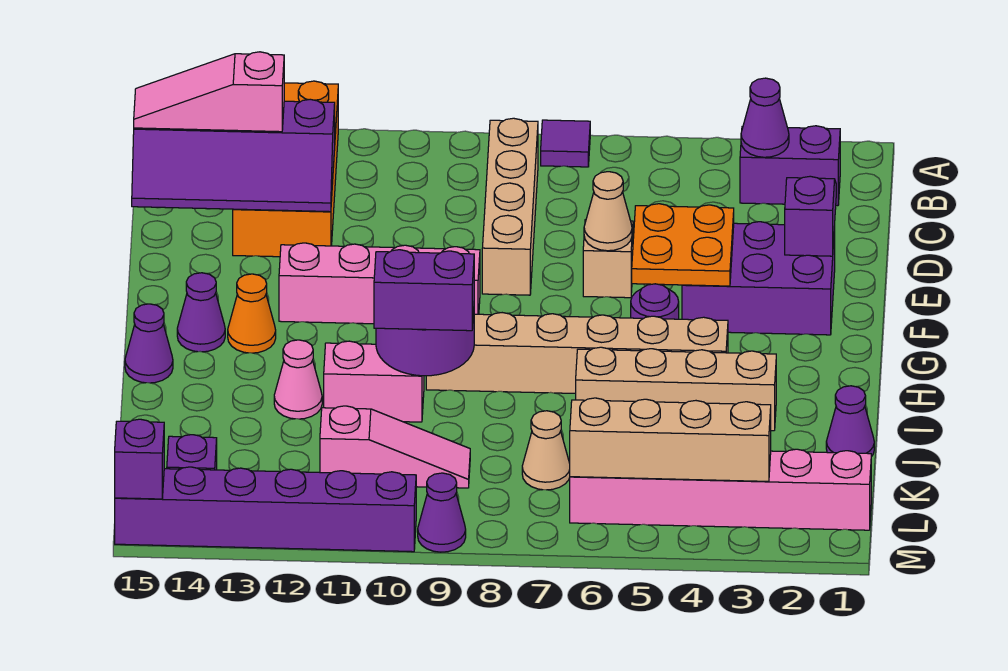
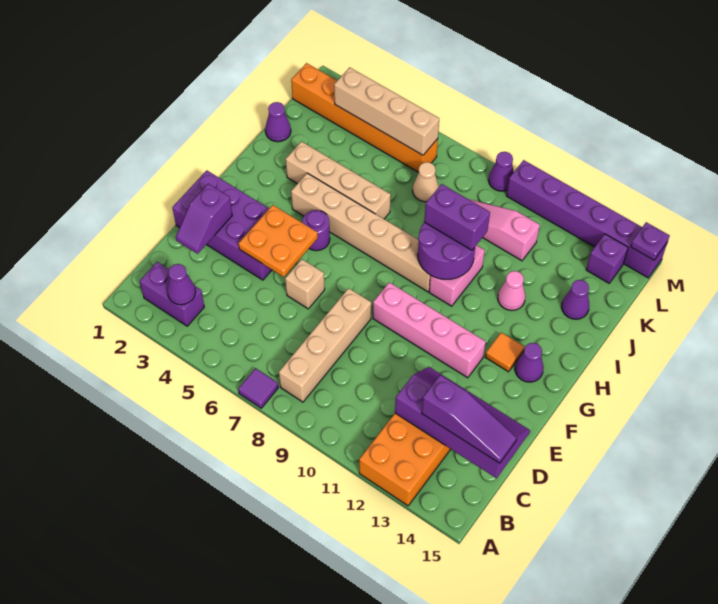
pink 1x3 slope [134,52,284,132] -> purple 1x3 slope [422,375,517,463]
purple 2x3 brick [682,222,835,335] -> purple 2x4 brick [172,170,272,280]
tan 1x1 cone [584,172,632,251] -> none
orange 1x1 cone [228,274,276,353] -> orange 1x1 tile [485,332,524,372]
purple 1x1 cone [125,304,173,383] -> purple 1x1 cone moved to [561,280,589,319]
pink 1x2 brick [324,341,424,422] -> pink 1x2 brick turned to [429,245,485,306]
pink 1x6 brick [570,449,871,530] -> orange 1x6 brick [291,63,438,172]
purple 1x1 brick [115,419,164,499] -> purple 1x1 plate [630,222,670,260]

